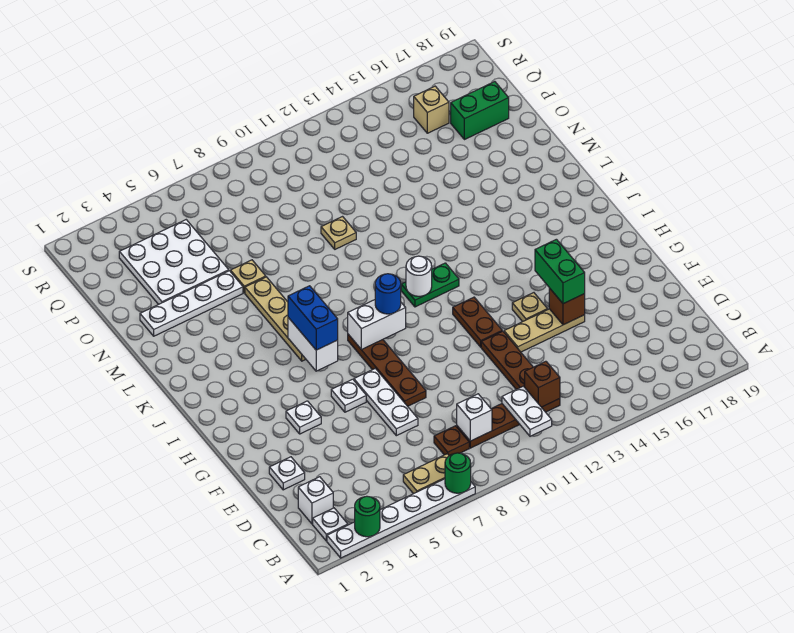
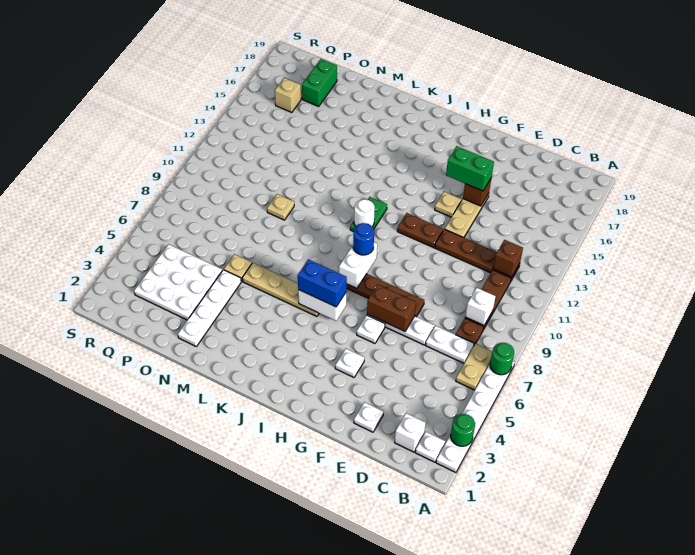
white 1x2 plate [502,386,552,436] -> white 1x2 plate moved to [426,326,474,363]
none -> brown 1x2 brick [367,285,416,331]

